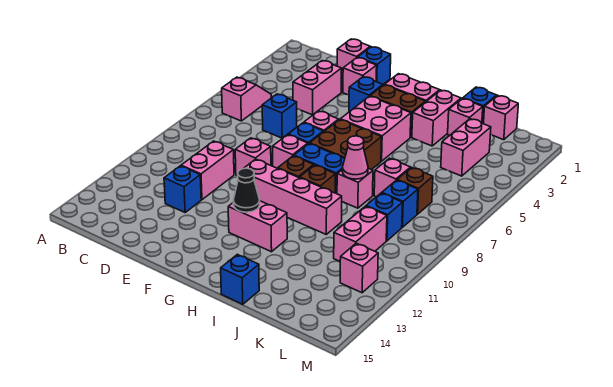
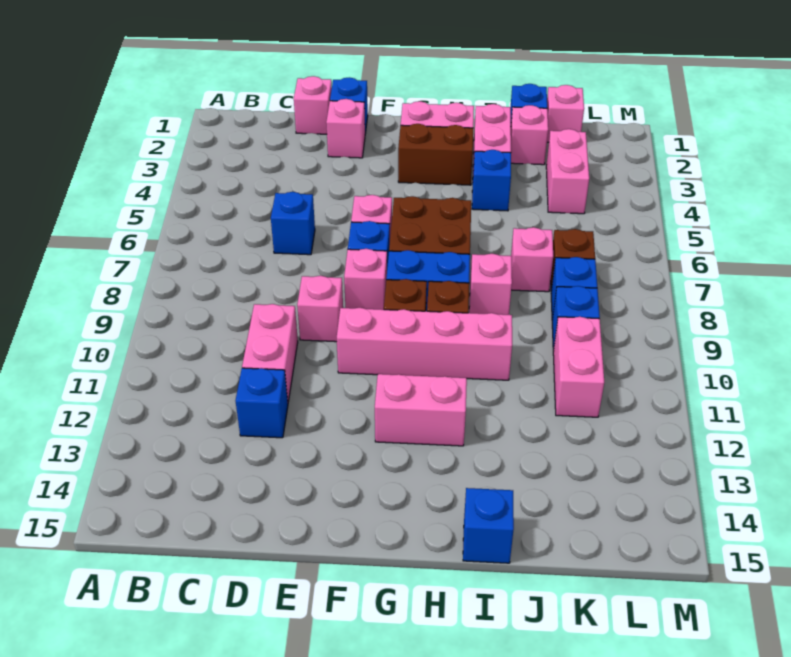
pink 1x2 slope [222,77,271,121] -> none
pink 1x2 brick [293,61,342,115] -> none
blue 1x1 brick [349,77,383,112] -> blue 1x1 brick moved to [472,150,511,211]
pink 2x2 brick [340,96,411,161] -> none
black 1x1 cone [233,168,260,212] -> none
pink 1x1 cone [342,136,368,179] -> none
pink 1x1 brick [340,243,378,293] -> none

